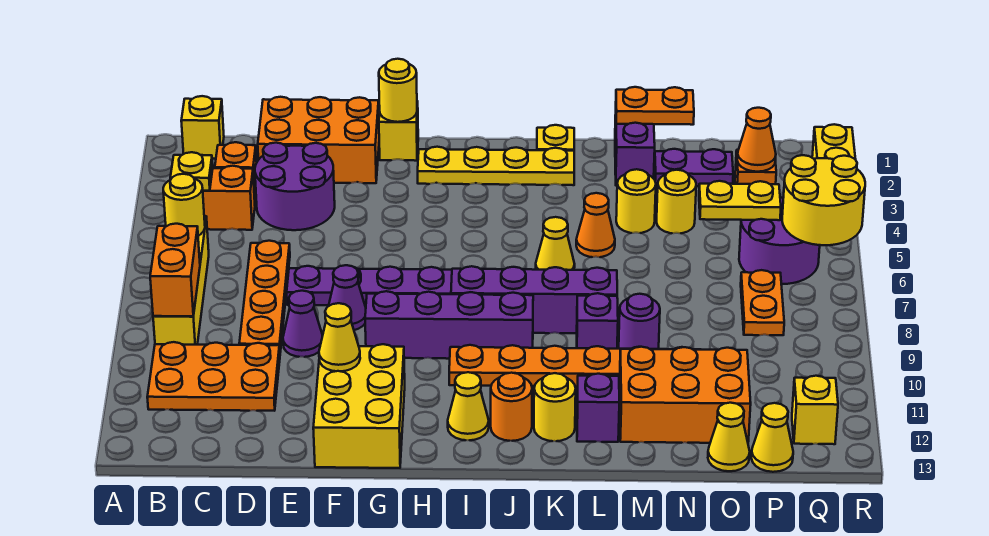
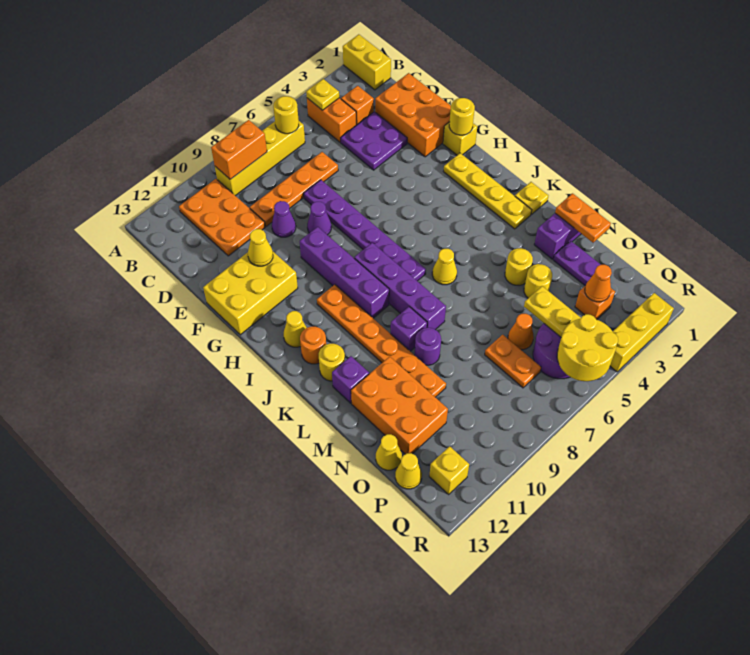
yellow 1x1 brick [181,96,224,159] -> yellow 1x2 brick [343,34,391,90]
purple 2x2 round brick [255,143,335,230] -> purple 2x2 plate [341,112,407,170]
orange 1x1 cone [576,193,615,257] -> orange 1x1 cone moved to [508,314,534,350]
orange 1x2 plate [741,270,784,335] -> orange 1x2 plate turned to [485,335,541,388]

